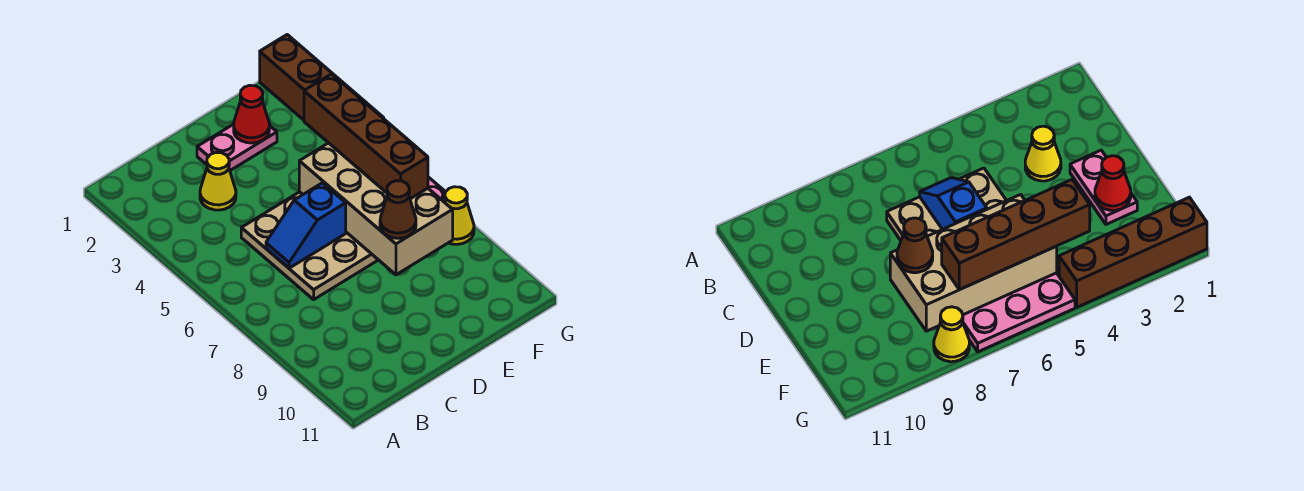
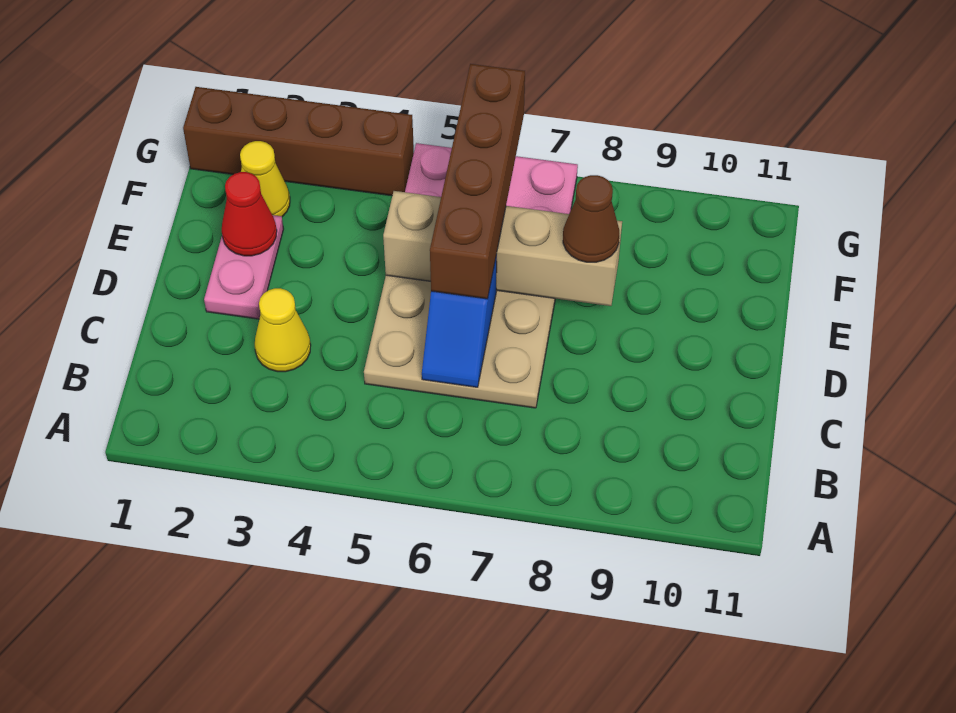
tan 2x4 brick [299,143,453,275] -> tan 1x4 brick [383,191,622,306]
brown 1x4 brick [304,74,428,199] -> brown 1x4 brick turned to [430,64,525,299]
yellow 1x1 cone [445,187,474,244] -> yellow 1x1 cone moved to [240,141,290,217]

